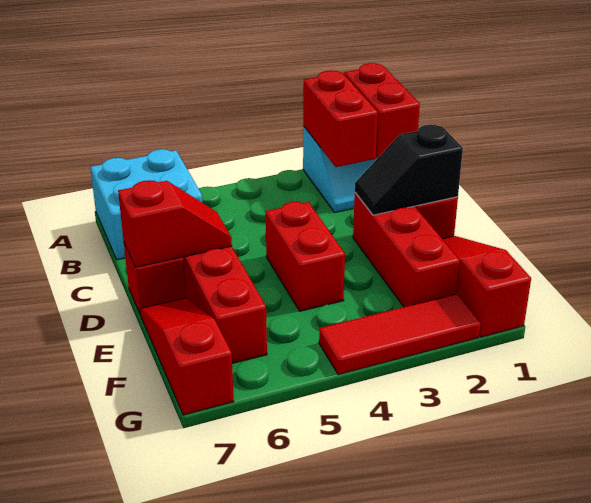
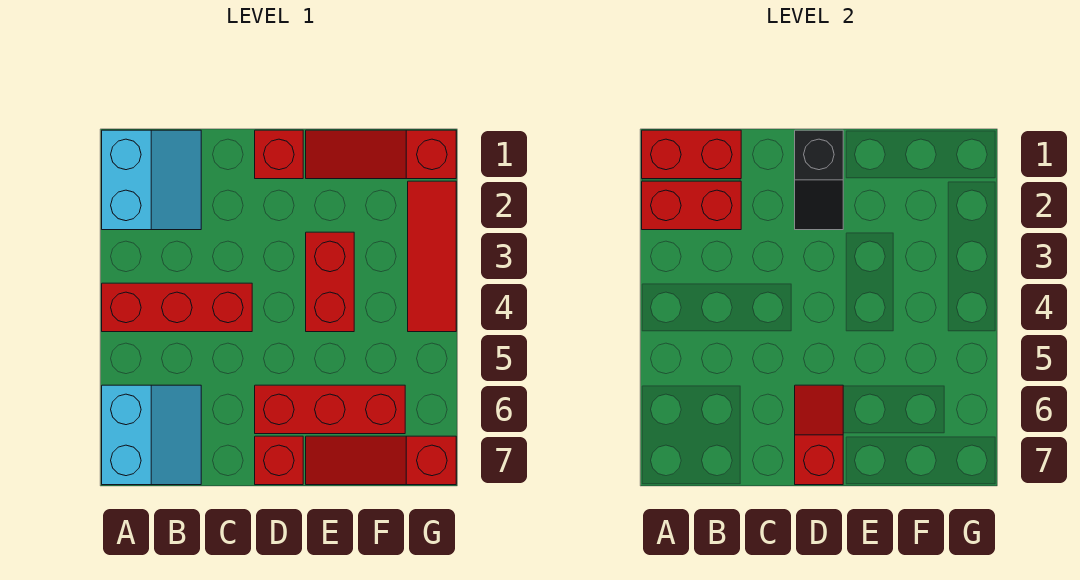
cyan 2x2 brick [90,149,202,260] -> cyan 2x2 slope [102,385,201,485]
red 1x3 brick [353,193,460,307] -> red 1x3 brick moved to [102,283,252,332]
red 1x2 brick [266,202,345,311] -> red 1x2 brick turned to [306,232,354,332]

